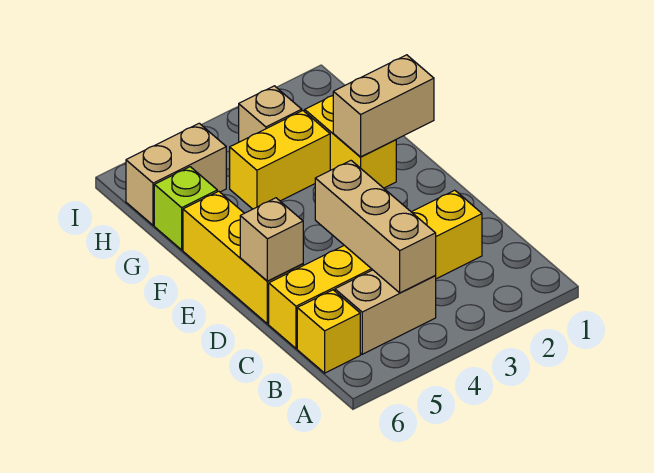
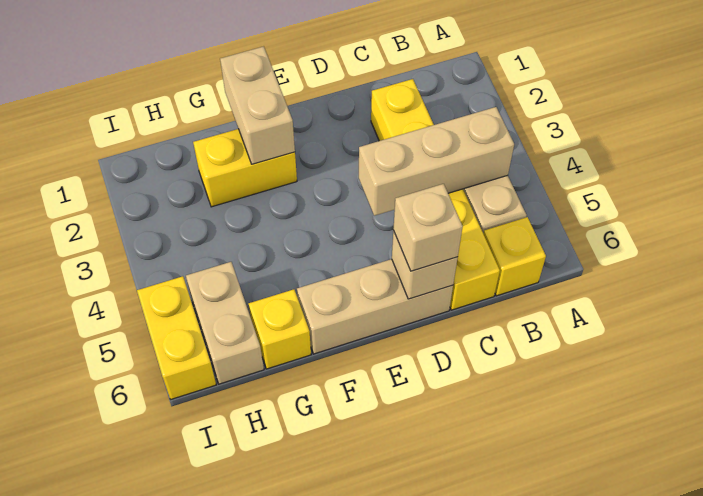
yellow 1x3 brick [183,191,303,324] -> tan 1x3 brick [297,259,453,354]
yellow 1x2 brick [230,111,330,209] -> yellow 1x2 brick moved to [137,276,216,399]
lime 1x1 brick [154,167,217,250] -> yellow 1x1 brick [249,289,311,369]
tan 1x1 brick [239,86,302,142] -> tan 1x1 brick moved to [393,184,463,271]

